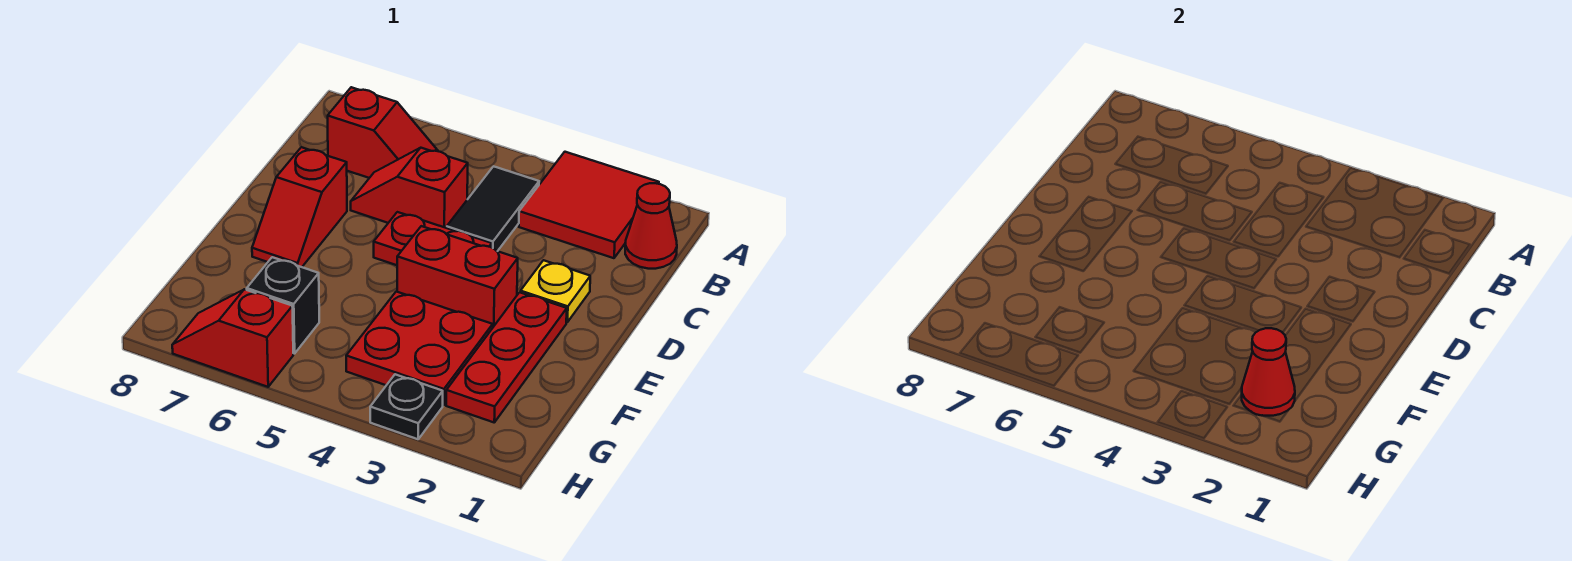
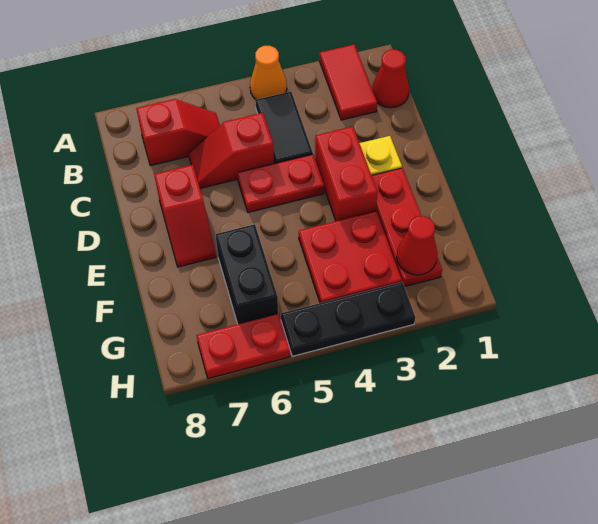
red 2x2 tile [519,152,659,258] -> red 1x2 tile [320,44,377,120]
none -> orange 1x1 cone [250,46,287,99]
red 1x2 brick [397,226,518,327] -> red 1x2 brick turned to [315,127,378,221]
black 1x1 brick [247,257,319,354] -> black 1x2 brick [215,224,278,324]
black 1x1 plate [370,374,443,439] -> black 1x3 plate [281,282,415,356]
red 1x2 slope [172,289,293,387] -> red 1x2 plate [196,314,290,379]

